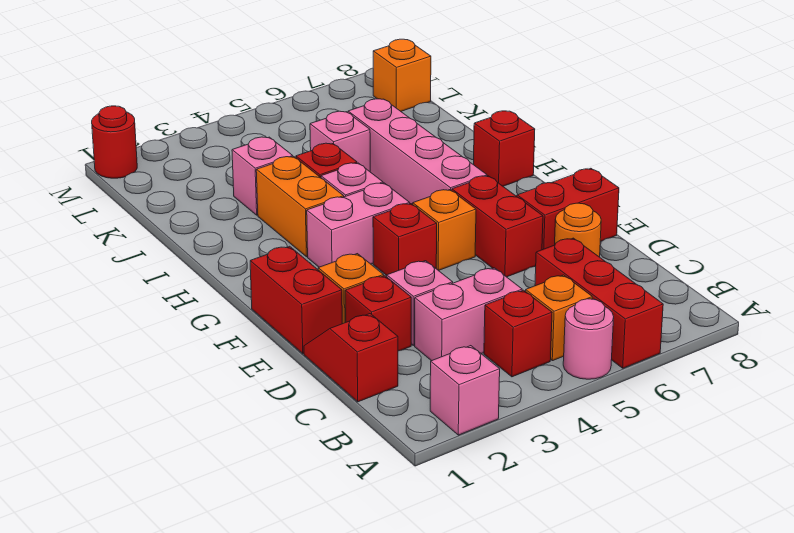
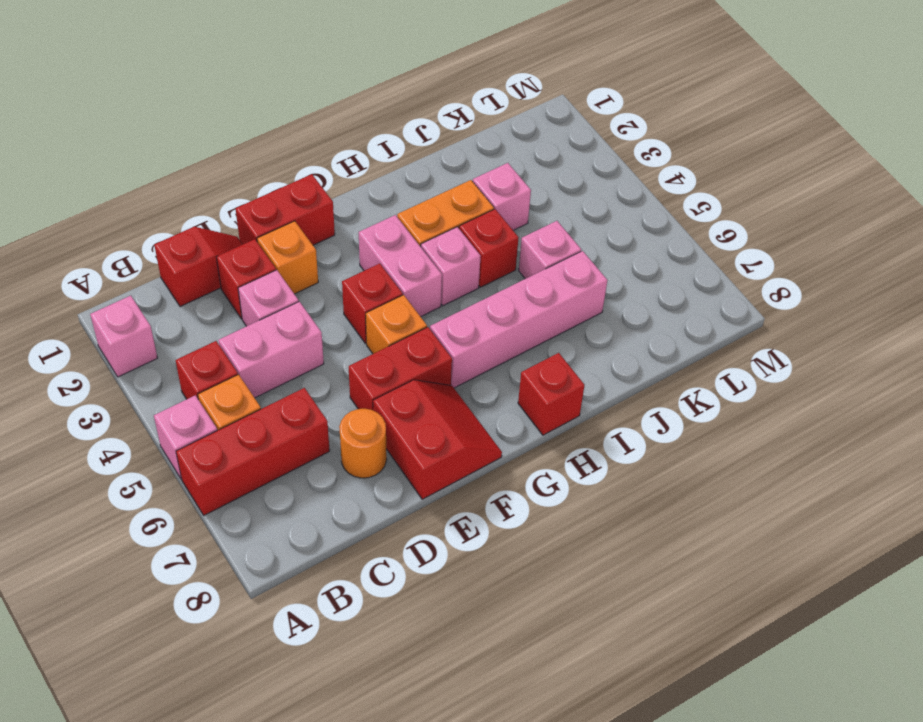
pink 1x1 round brick [563,299,614,379] -> pink 1x1 brick [154,395,217,479]
pink 1x2 brick [415,268,522,361] -> pink 1x2 brick turned to [218,302,324,398]
orange 1x1 brick [373,39,431,111] -> none
red 1x1 round brick [92,106,137,178] -> none

